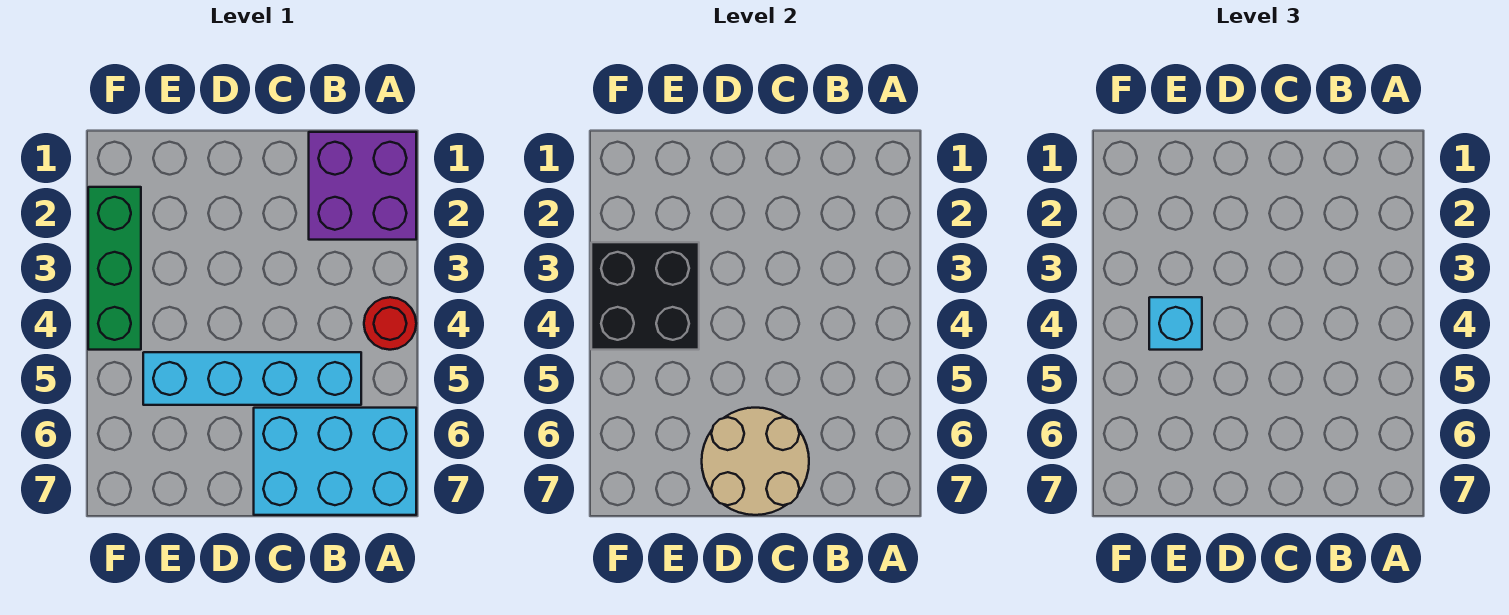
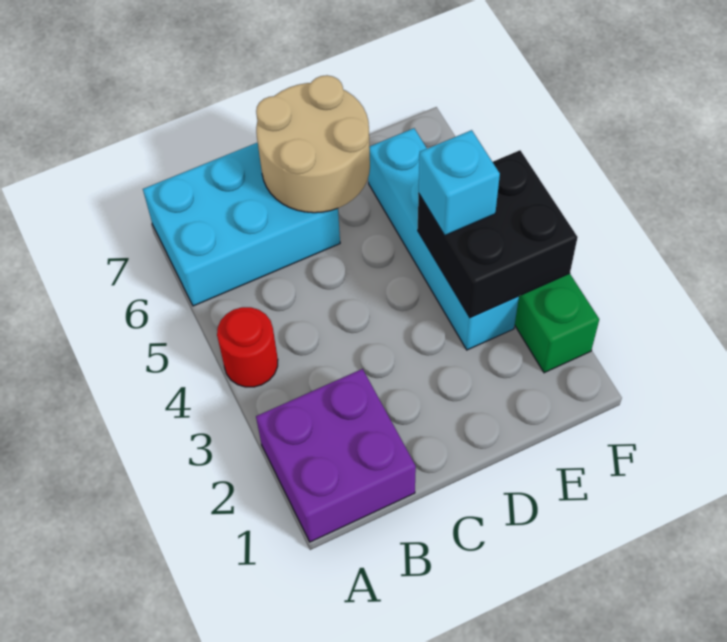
cyan 1x4 brick [143,352,361,405] -> cyan 1x4 brick turned to [368,128,519,350]

